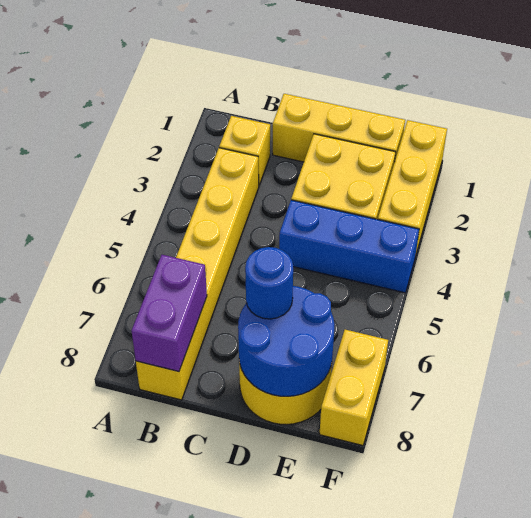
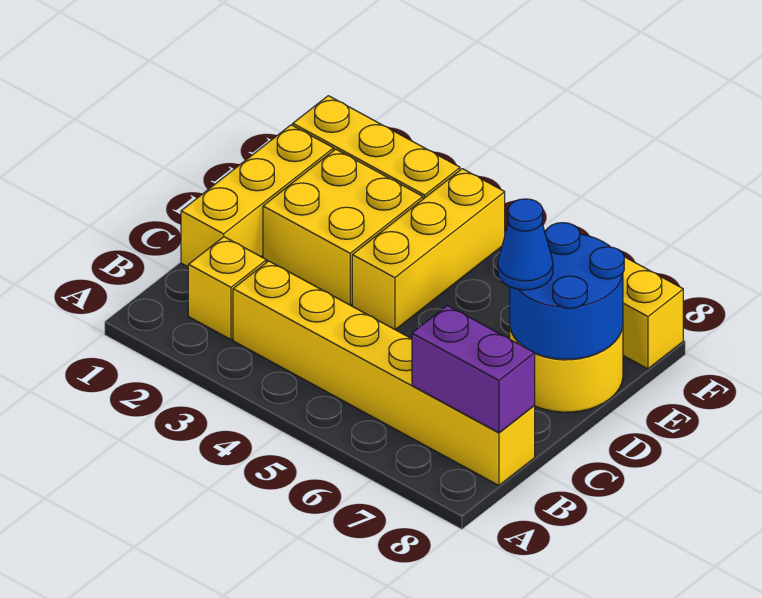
blue 1x3 brick [279,200,419,293] -> yellow 1x3 brick [352,169,505,330]
blue 1x1 round brick [245,247,293,319] -> blue 1x1 cone [498,199,553,290]

